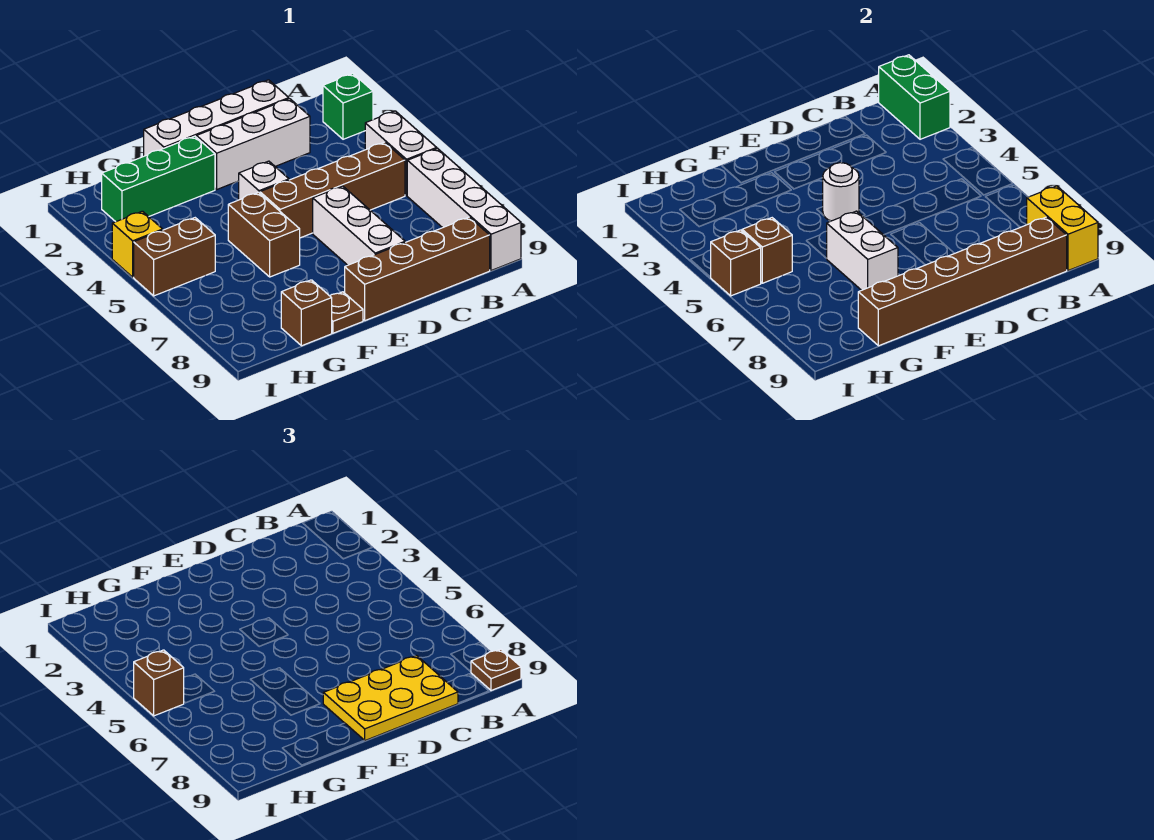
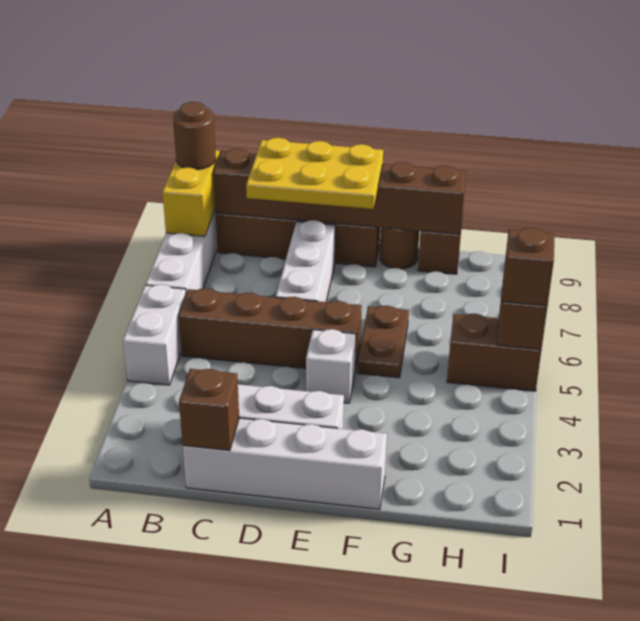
green 1x2 brick [879,55,950,139] -> none
green 1x1 brick [323,74,373,139] -> none
brown 1x1 plate [471,649,521,691] -> brown 1x1 round brick [173,102,216,170]
white 1x1 round brick [823,163,859,221] -> none
green 1x3 brick [102,136,215,222] -> none
brown 1x2 brick [228,192,300,277] -> brown 1x2 plate [357,306,409,378]
white 1x2 brick [826,211,898,290] -> none
brown 1x1 plate [330,292,363,333] -> brown 1x1 round brick [380,227,419,269]
brown 1x1 brick [742,218,792,283] -> brown 1x1 brick moved to [179,369,239,451]
yellow 1x1 brick [112,211,163,277] -> none

